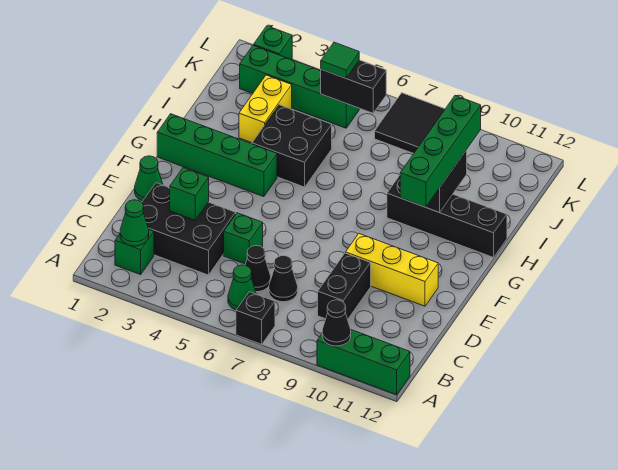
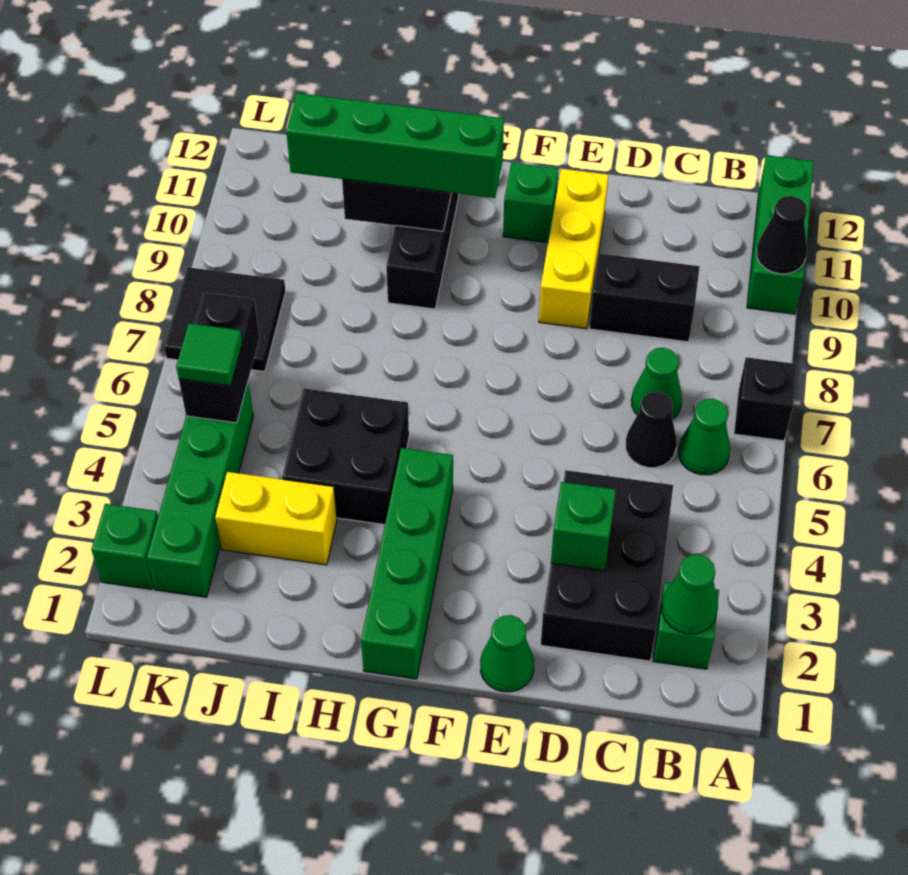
black 1x1 cone [269,256,298,302] -> green 1x1 cone [631,348,682,419]
green 1x1 brick [224,213,263,264] -> green 1x1 brick moved to [503,163,558,243]

